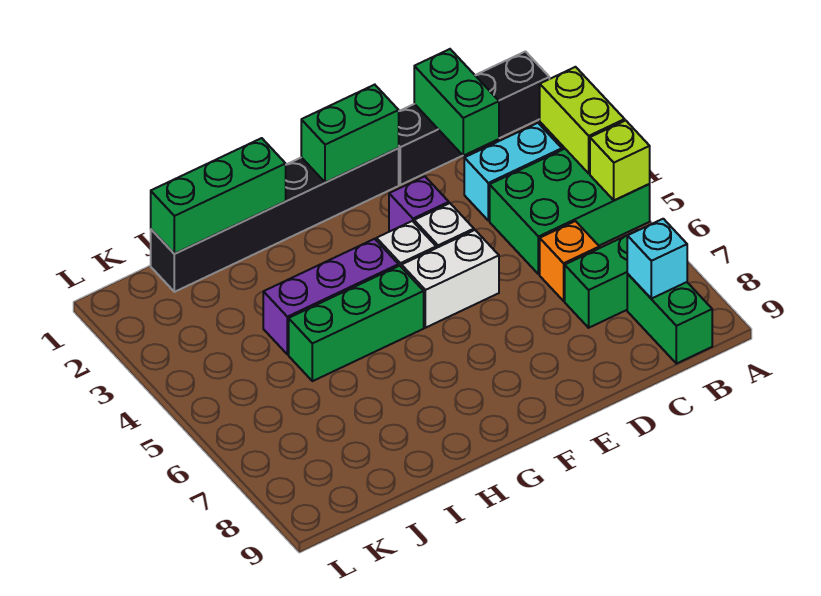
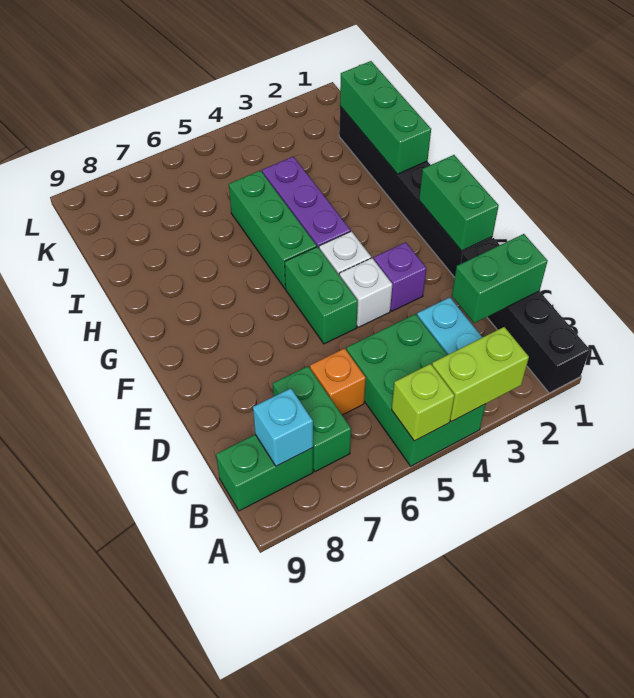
white 1x2 brick [402,230,499,328] -> green 1x2 brick [285,247,358,344]

